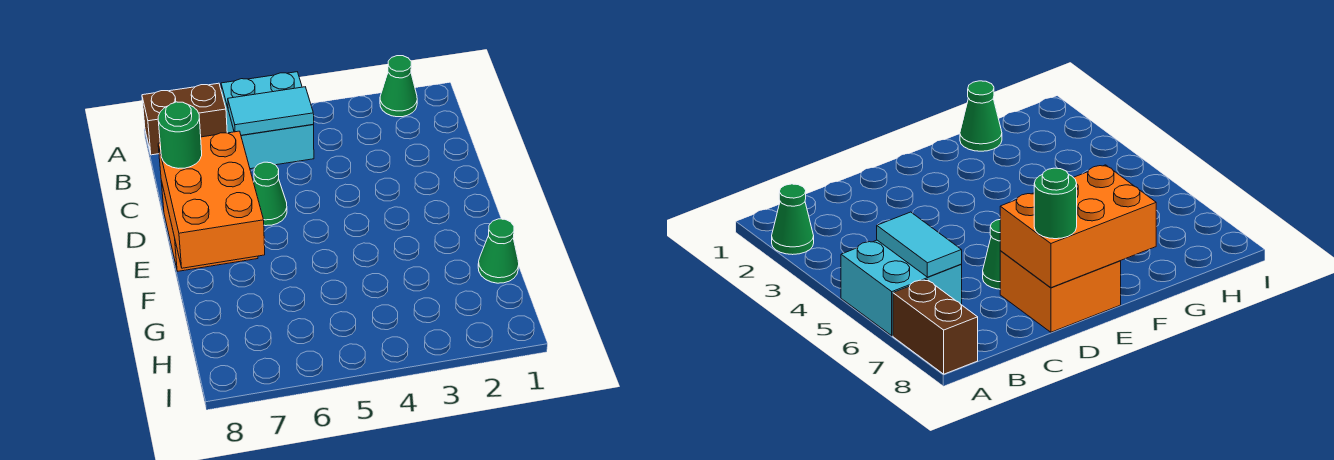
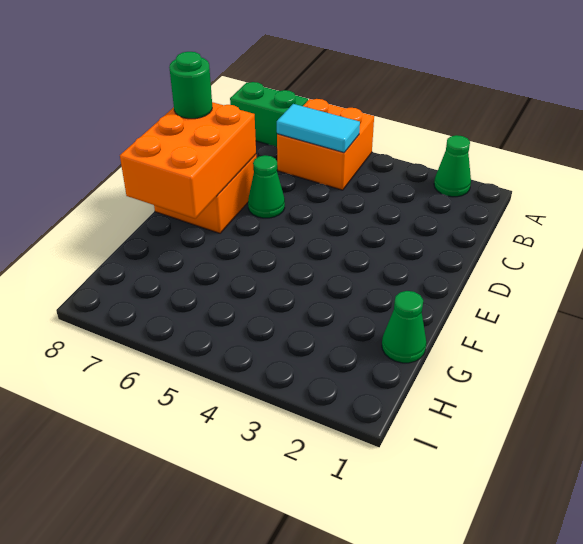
cyan 2x2 brick [221,72,314,169] -> orange 2x2 brick [277,99,374,190]
brown 1x2 brick [142,83,227,155] -> green 1x2 brick [230,82,308,147]

